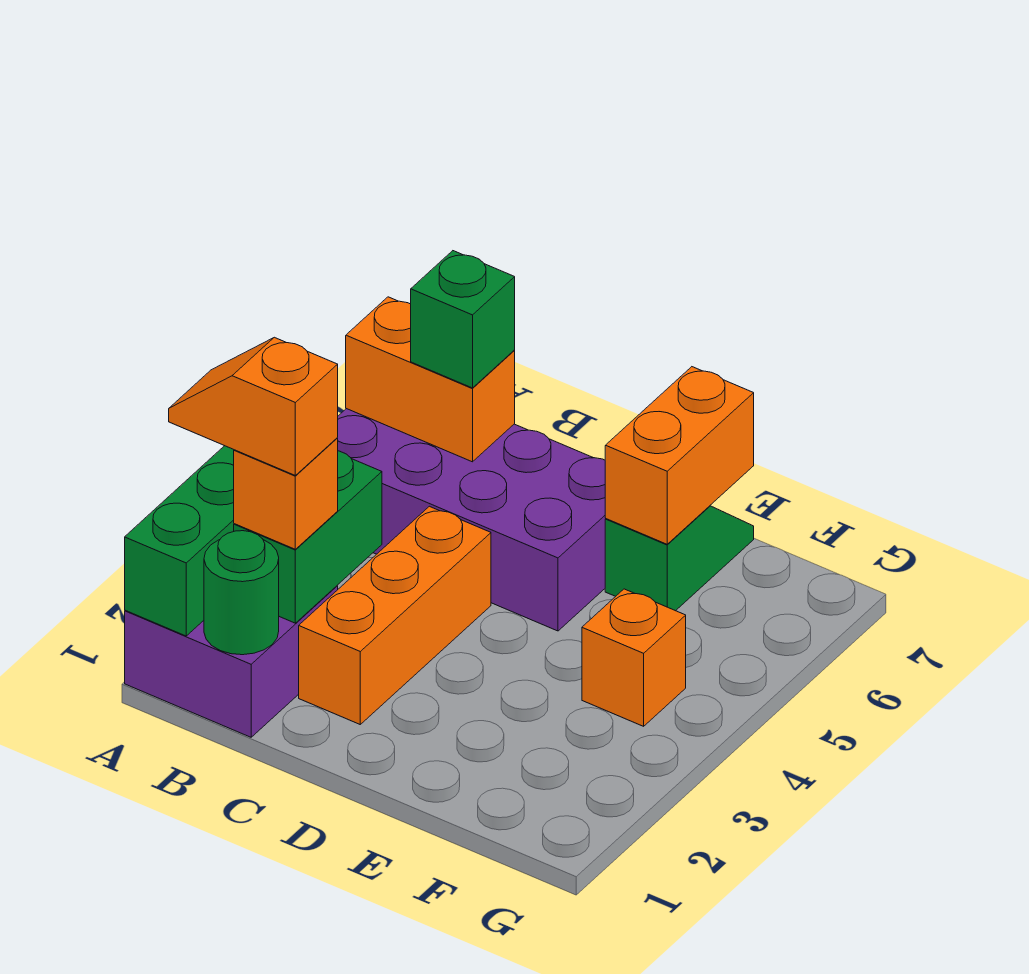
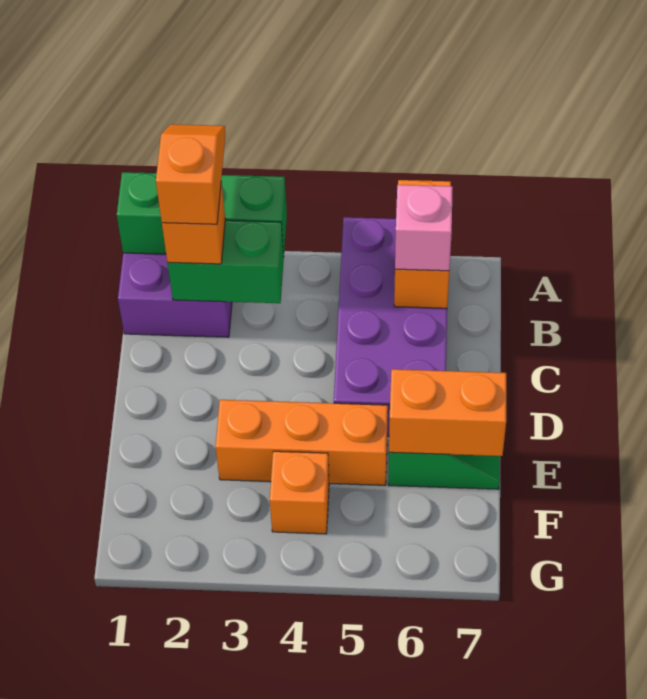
green 1x1 round brick [204,531,279,655] -> none
green 1x1 brick [411,251,515,388] -> pink 1x1 brick [395,185,453,271]
orange 1x3 brick [299,506,491,724] -> orange 1x3 brick moved to [216,400,388,485]

